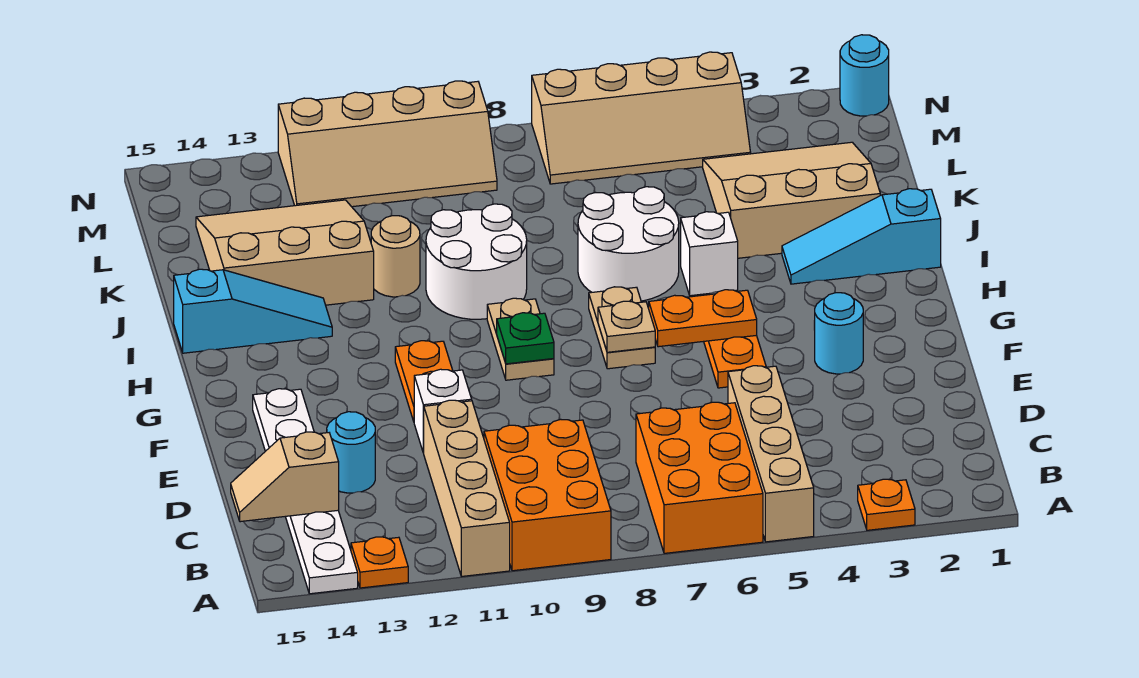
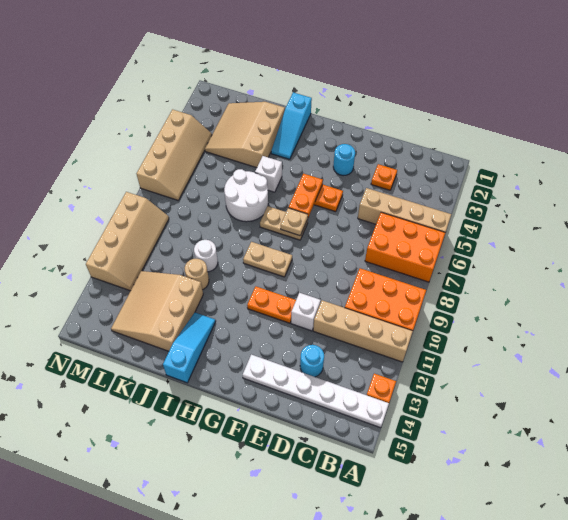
orange 1x1 plate [858,479,915,530] -> orange 1x1 plate moved to [371,164,397,190]
tan 1x2 slope [231,432,339,522] -> none
green 1x1 plate [497,313,554,364] -> none
white 2x2 round brick [426,204,527,319] -> white 1x1 round brick [194,240,218,272]
cyan 1x1 round brick [840,35,889,116] -> none

